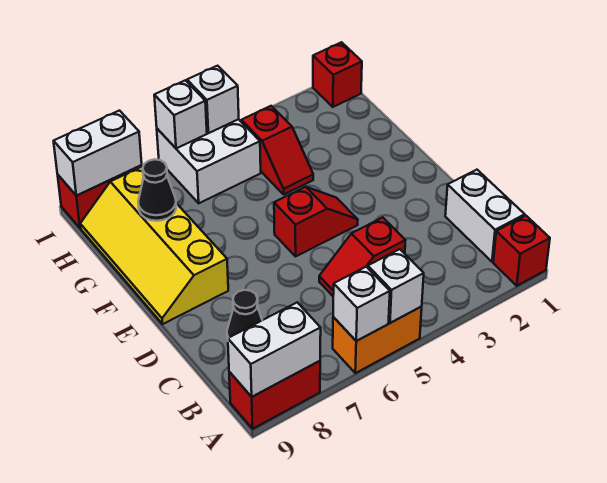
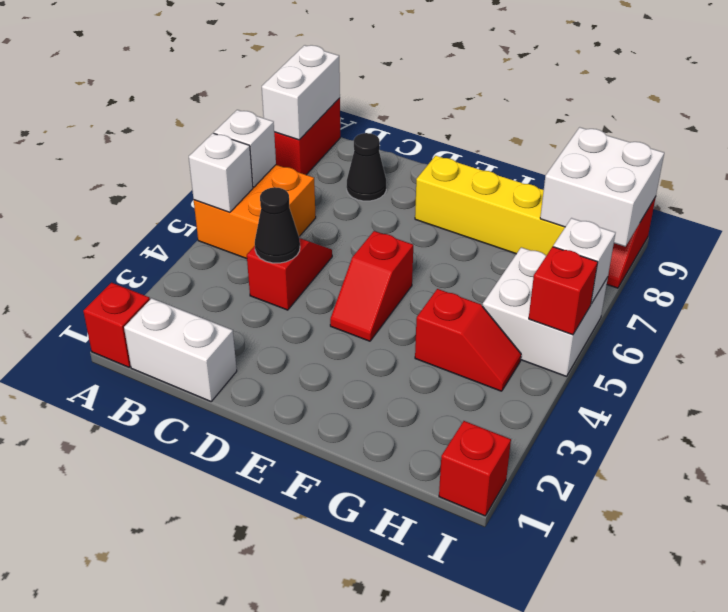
orange 1x2 brick [333,307,422,373] -> orange 2x2 brick [194,165,316,259]
red 1x2 slope [241,106,313,194] -> red 1x2 slope turned to [415,289,521,391]
black 1x1 cone [138,159,176,221] -> black 1x1 cone moved to [255,187,300,263]
white 1x1 brick [187,66,239,133] -> red 1x1 brick [529,247,598,335]
white 1x2 brick [54,111,142,196] -> white 2x2 brick [540,127,664,247]

